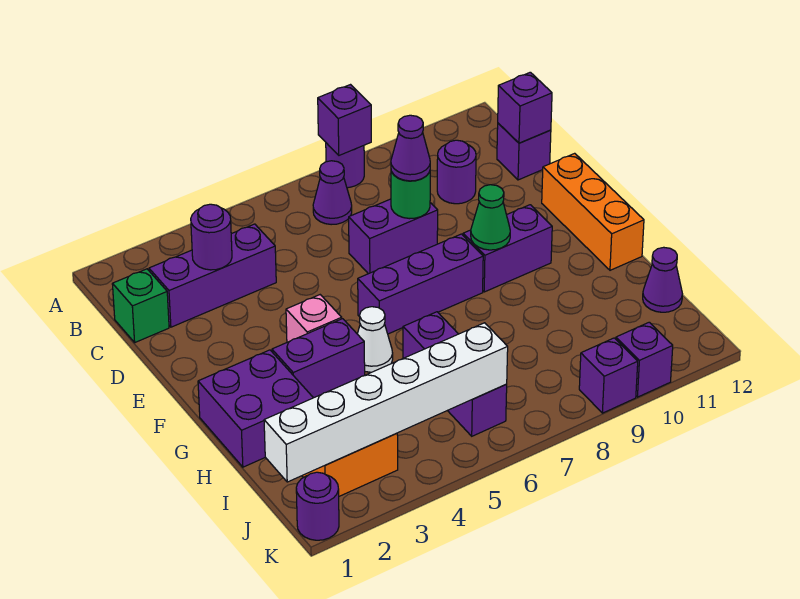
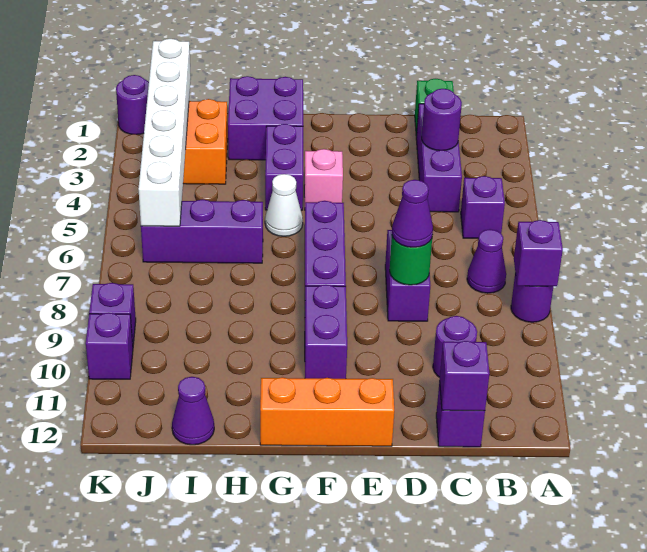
none -> purple 1x1 brick [461,176,505,238]
green 1x1 cone [471,185,510,250] -> none

